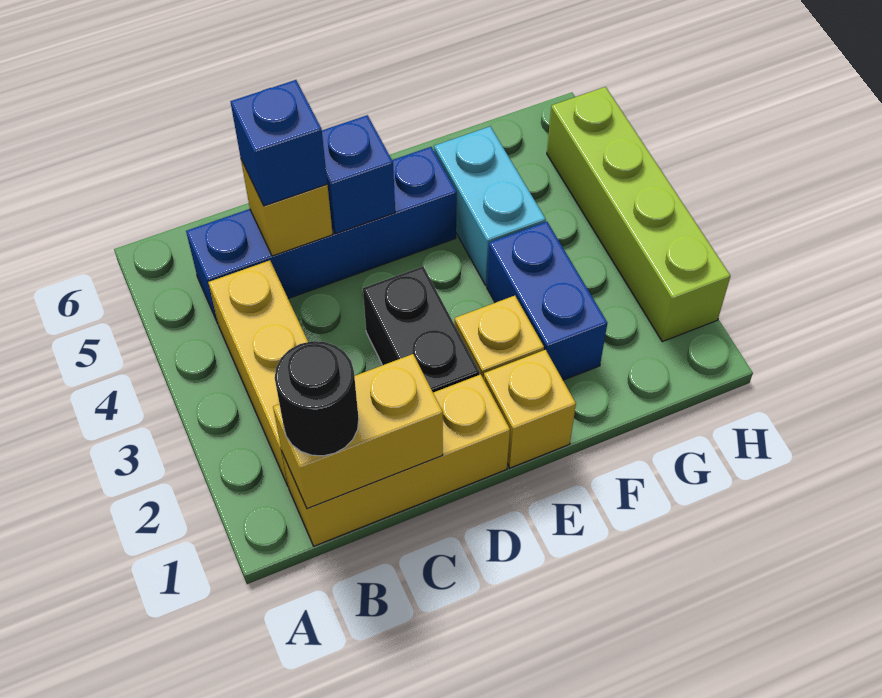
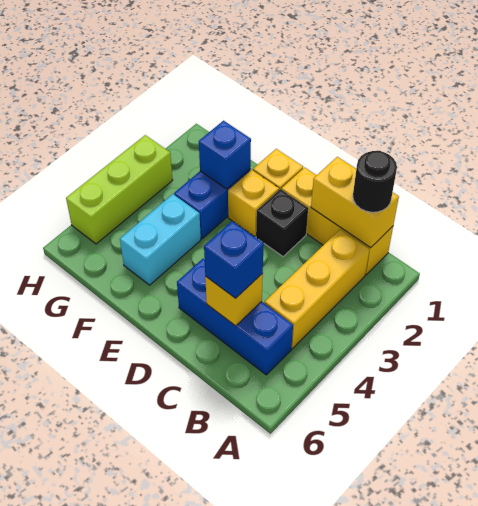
blue 1x4 brick [186,147,457,324] -> blue 1x3 brick [177,259,293,375]
black 1x2 brick [363,266,479,392] -> black 1x1 brick [256,189,308,257]
blue 1x1 brick [322,115,395,233] -> blue 1x1 brick moved to [199,121,251,189]
lime 1x4 brick [547,87,731,342] -> lime 1x3 brick [66,135,173,244]

